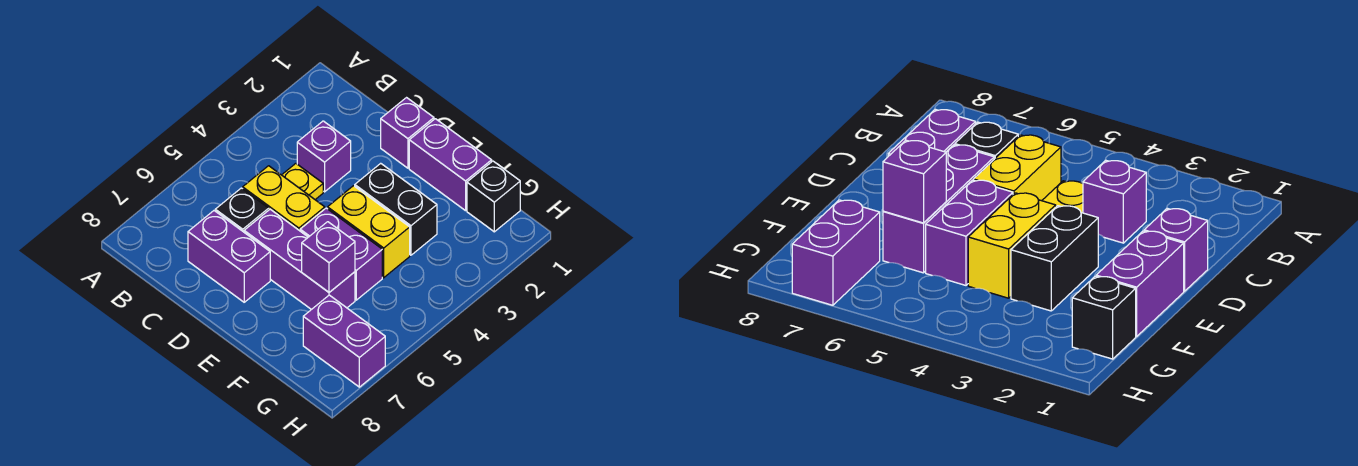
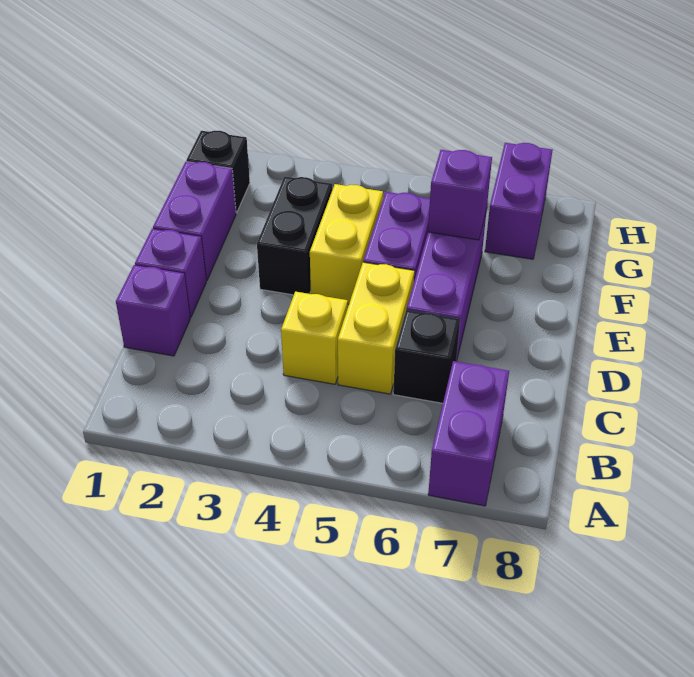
purple 1x1 brick [297,121,351,192] -> purple 1x1 brick moved to [116,265,190,356]
yellow 1x1 plate [282,164,323,199] -> yellow 1x1 brick [281,292,348,384]
purple 1x2 brick [188,211,270,302] -> purple 1x2 brick moved to [428,361,509,506]

